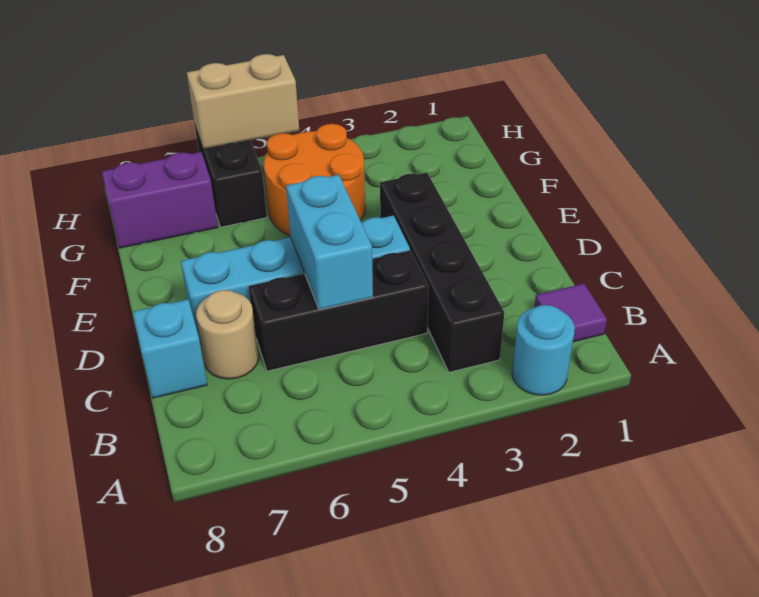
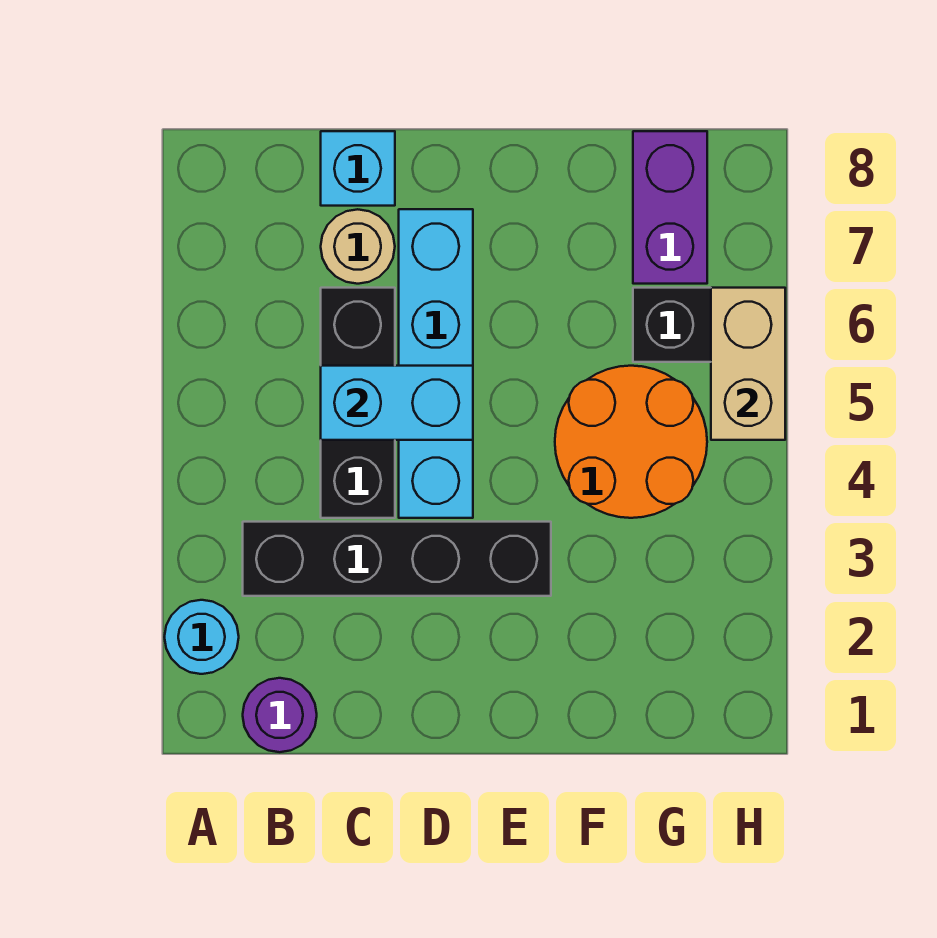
purple 1x1 tile [534,284,607,342] -> purple 1x1 round brick [243,678,317,752]

